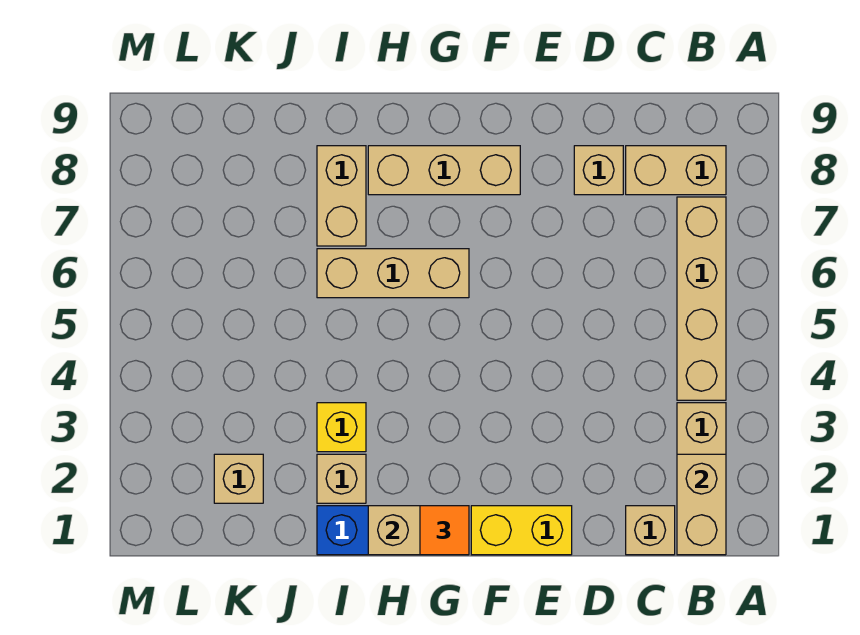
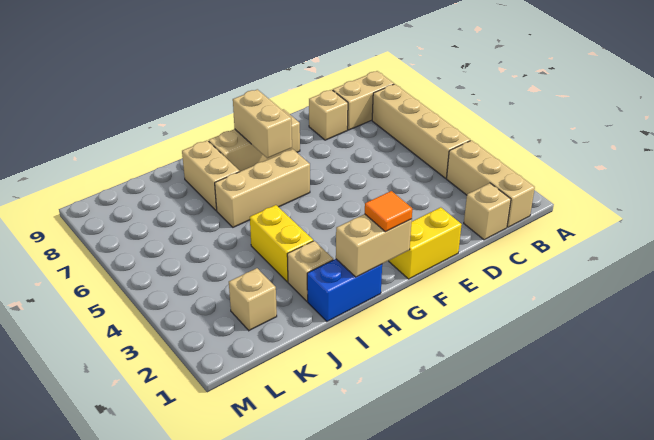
tan 1x2 brick [677,454,726,555] -> tan 1x2 brick moved to [233,89,292,158]
yellow 1x1 brick [317,403,366,452] -> yellow 1x2 brick [250,205,313,282]

